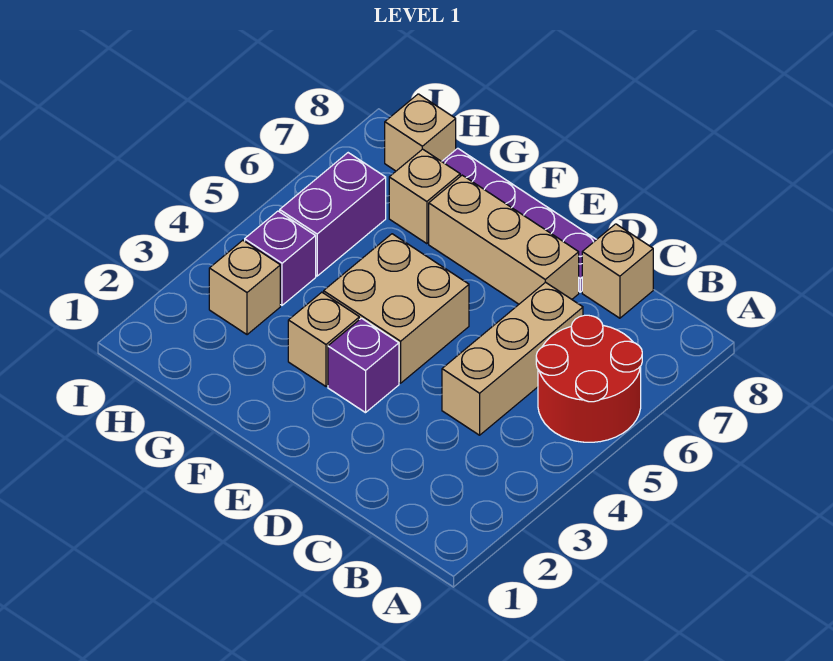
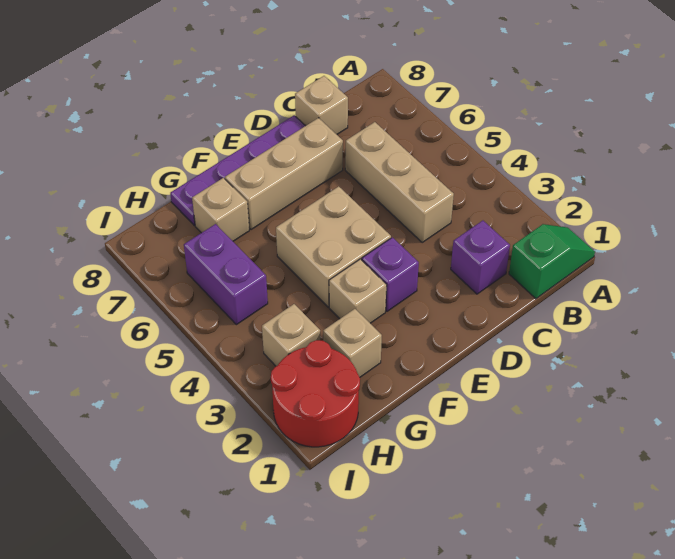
none -> green 1x2 slope [509,224,595,299]
red 2x2 round brick [536,315,642,442] -> red 2x2 round brick moved to [271,340,360,447]
purple 1x1 brick [245,211,316,305] -> purple 1x1 brick moved to [451,221,510,294]
tan 1x1 brick [385,94,456,171] -> tan 1x1 brick moved to [323,309,382,377]

